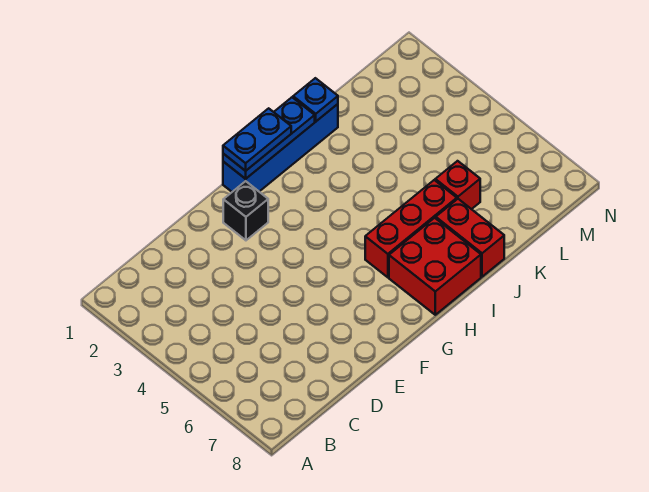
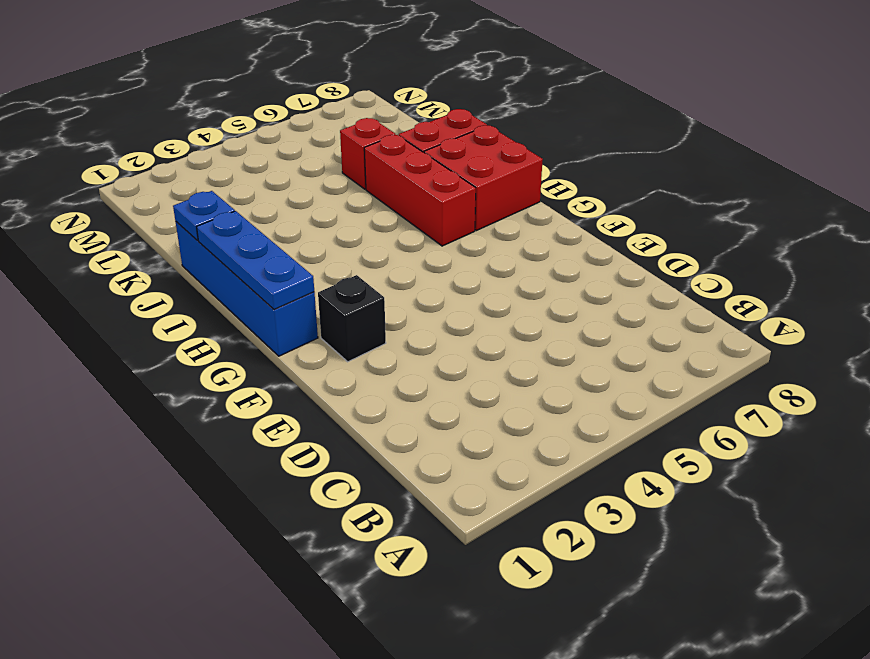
blue 1x2 plate [223,108,291,171] -> none

